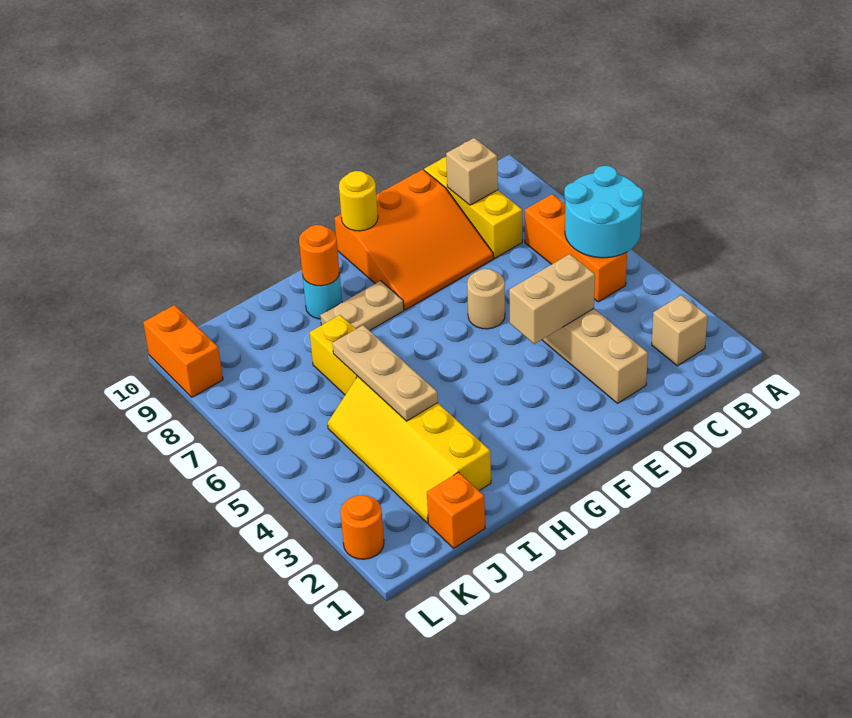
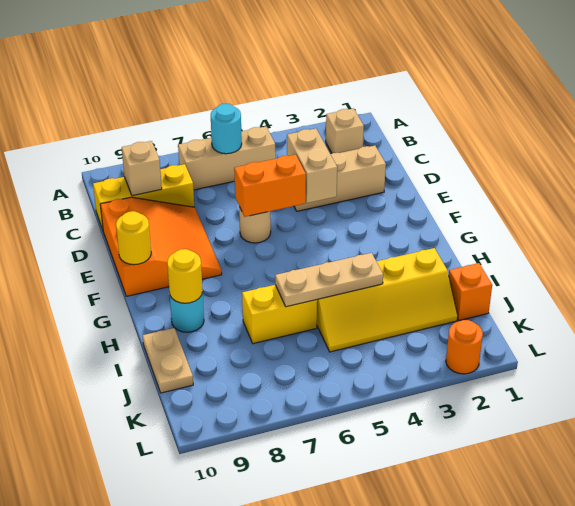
cyan 2x2 round brick [564,166,643,258] -> cyan 1x1 round brick [211,104,242,154]
orange 1x3 brick [525,194,627,302] -> tan 1x3 brick [178,127,276,190]
tan 1x2 plate [320,281,404,331] -> tan 1x2 plate moved to [143,328,193,393]
orange 1x1 round brick [299,225,340,286] -> yellow 1x1 round brick [167,249,203,303]
orange 1x2 brick [143,305,223,397] -> orange 1x2 brick moved to [234,155,306,217]

